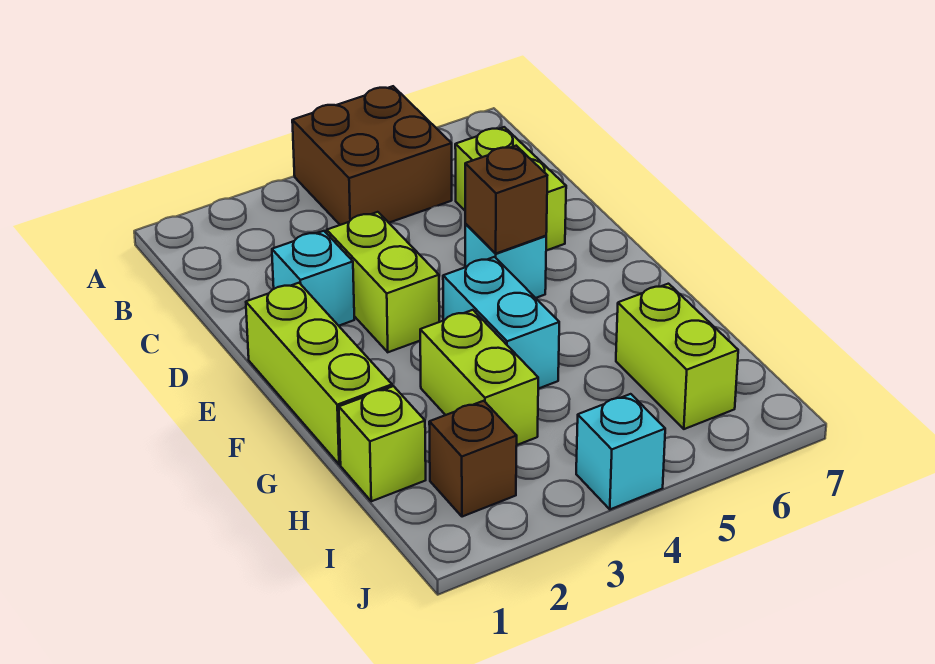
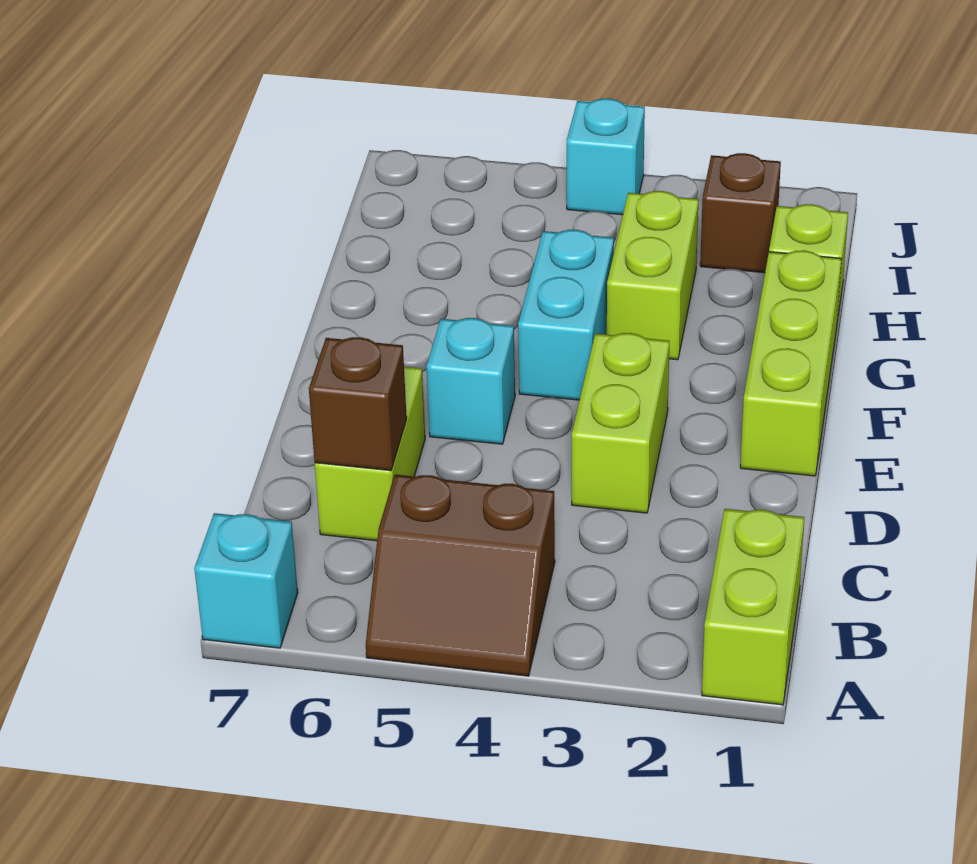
brown 2x2 brick [292,86,452,225] -> brown 2x2 slope [366,475,555,676]
cyan 1x1 brick [272,231,354,326] -> cyan 1x1 brick moved to [194,513,298,648]
brown 1x1 brick [465,146,547,254] -> brown 1x1 brick moved to [309,337,407,471]
lime 1x2 brick [616,284,738,429] -> lime 1x2 brick moved to [702,509,804,705]

